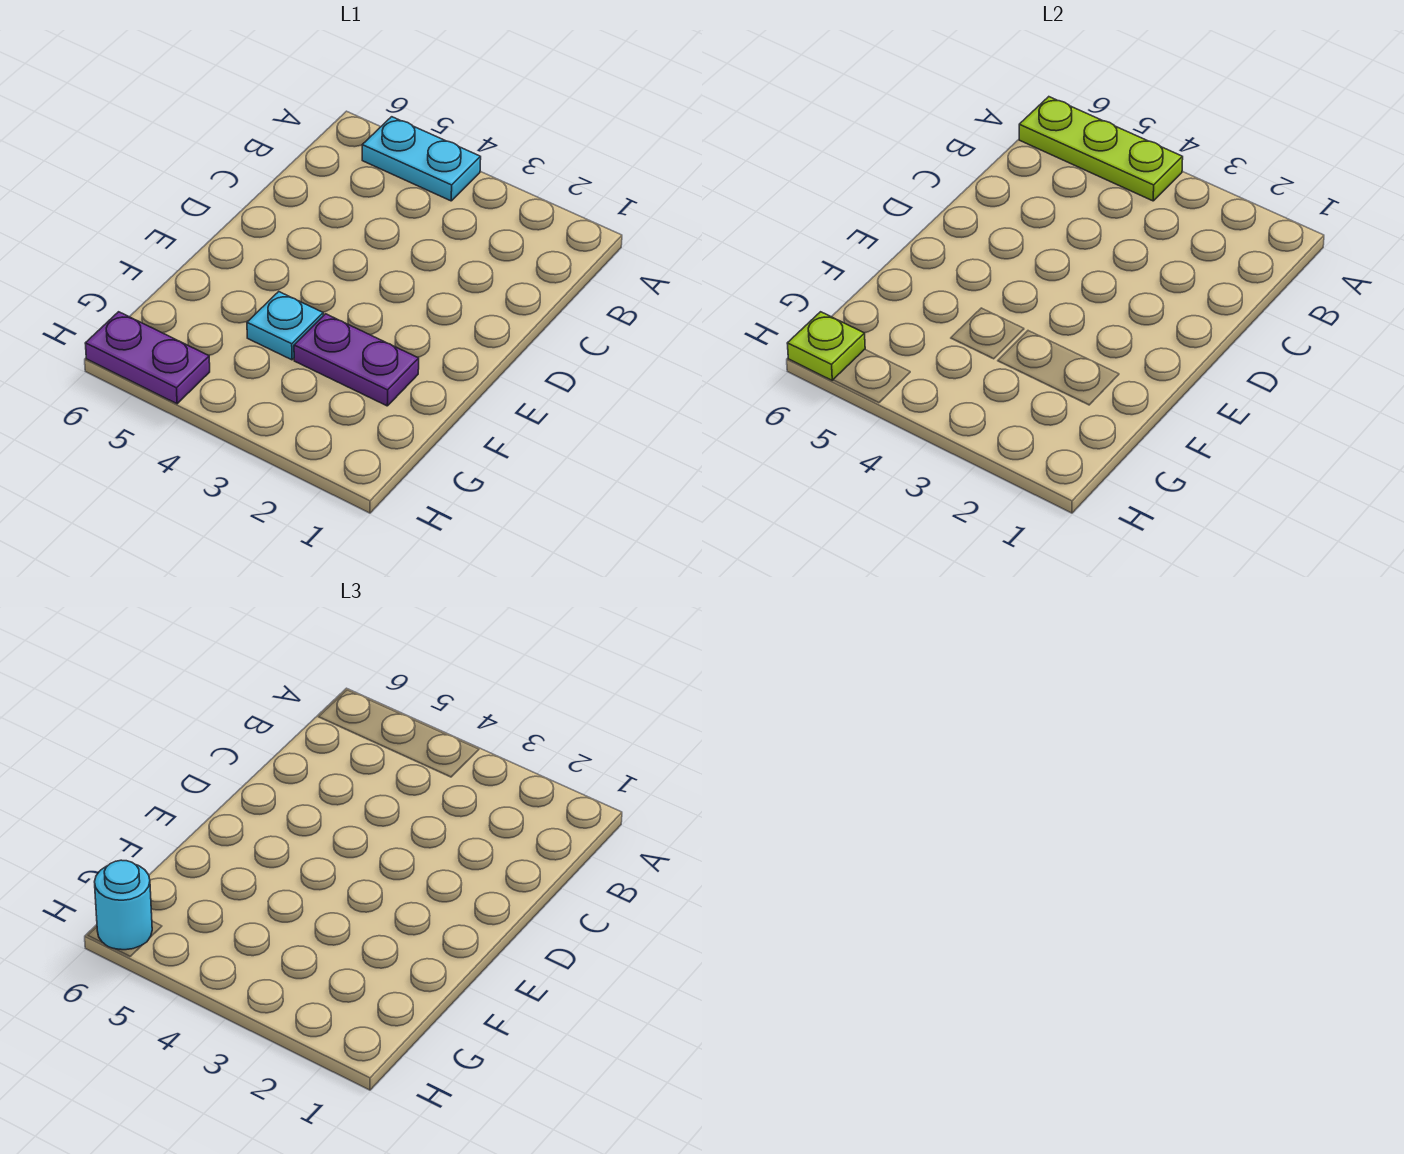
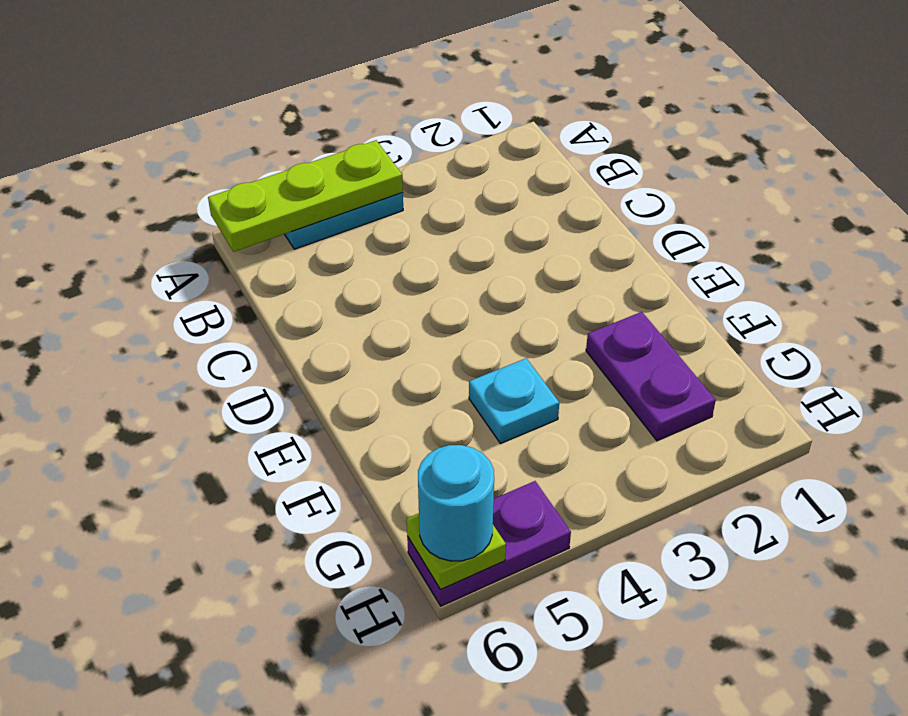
purple 1x2 plate [294,314,419,406] -> purple 1x2 plate turned to [586,312,716,441]

